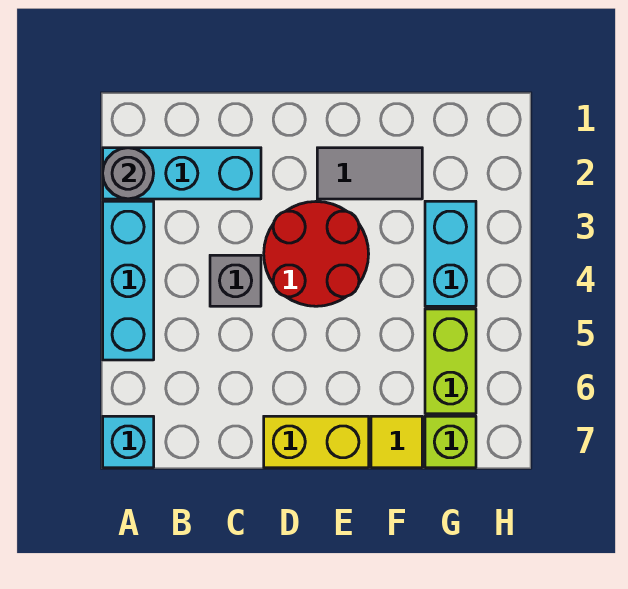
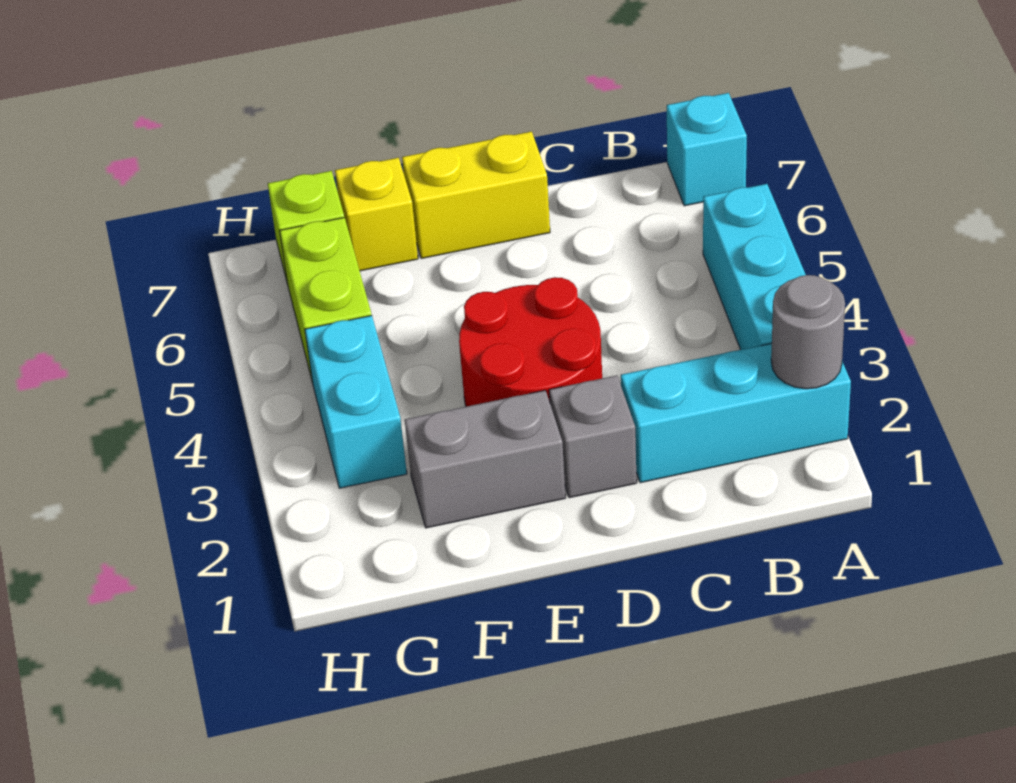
grey 1x1 brick [210,255,261,306] -> grey 1x1 brick moved to [549,375,637,498]
grey 1x2 tile [317,148,422,199] -> grey 1x2 brick [405,390,565,528]
yellow 1x1 tile [371,416,422,468] -> yellow 1x1 brick [335,158,418,271]

